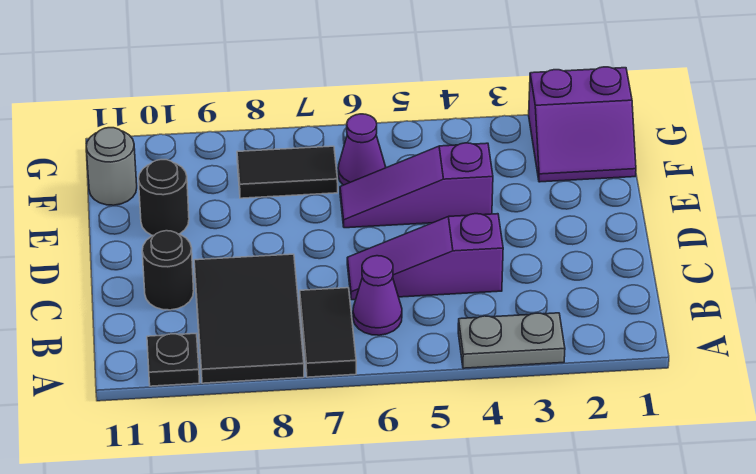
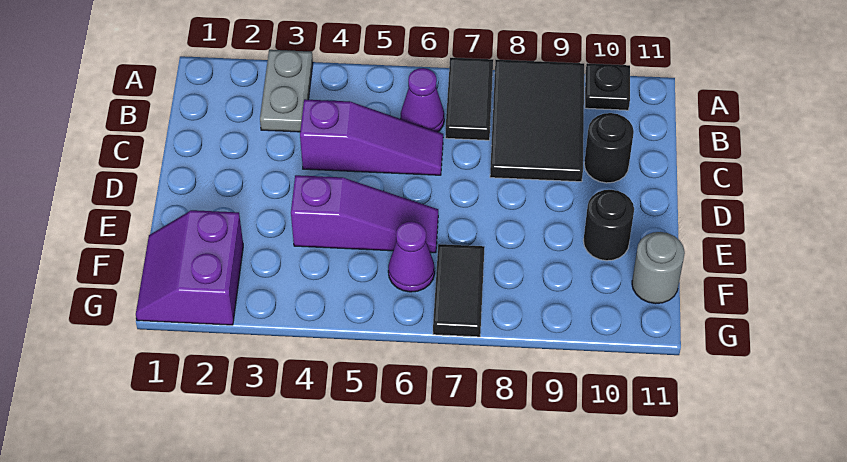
grey 1x2 plate [458,313,565,368] -> grey 1x2 plate turned to [260,50,313,132]
purple 2x2 slope [529,67,636,182] -> purple 2x2 slope turned to [136,210,243,325]
black 1x2 tile [237,146,338,198] -> black 1x2 tile turned to [433,244,485,337]

